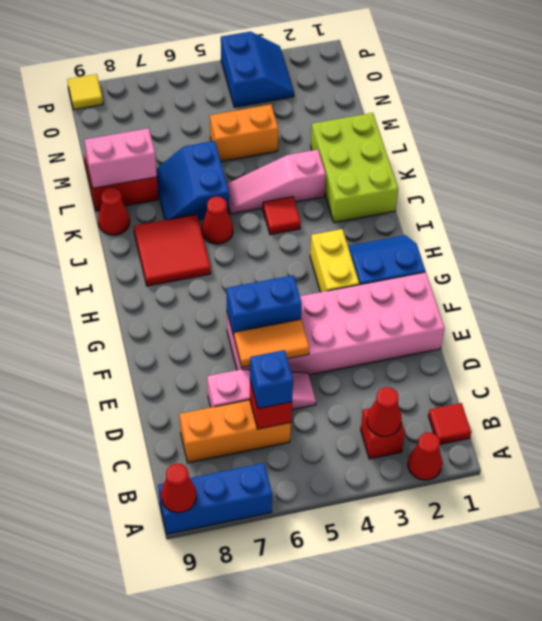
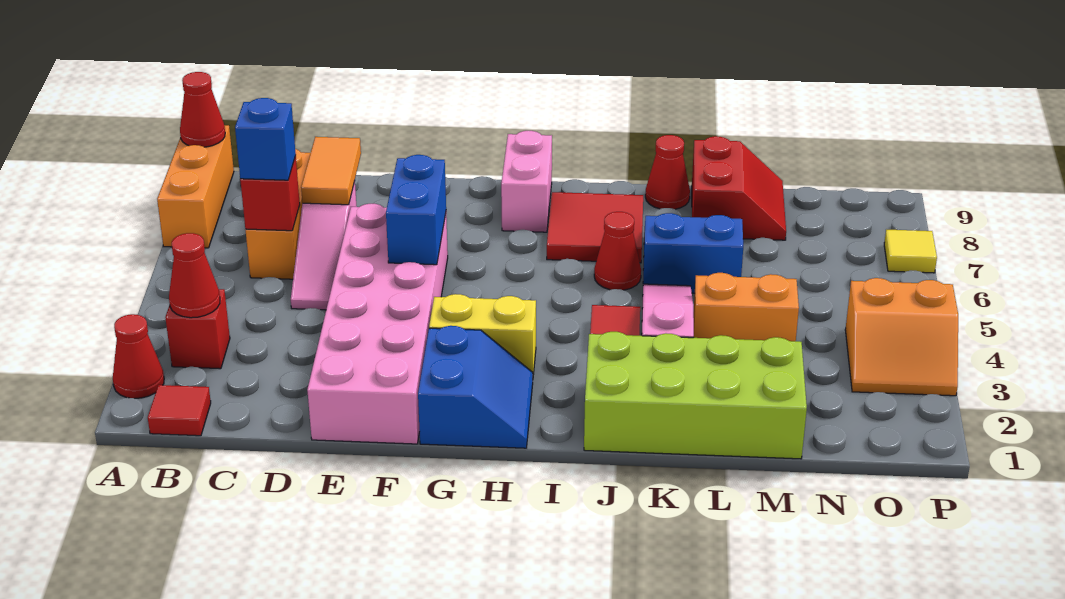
blue 1x3 brick [158,463,272,534] -> orange 1x3 brick [157,125,234,248]
orange 1x2 tile [234,319,309,367] -> orange 1x2 tile moved to [301,137,361,205]
lime 2x3 brick [311,113,398,223] -> lime 2x4 brick [584,332,807,459]
pink 1x2 brick [84,128,157,188] -> pink 1x2 brick moved to [501,131,552,232]
orange 1x2 brick [210,104,278,162] -> orange 1x2 brick turned to [693,273,799,341]
blue 2x2 slope [221,32,294,107] -> orange 2x2 slope [845,278,958,396]
yellow 1x1 tile [67,74,103,110] -> yellow 1x1 tile moved to [884,230,937,273]

